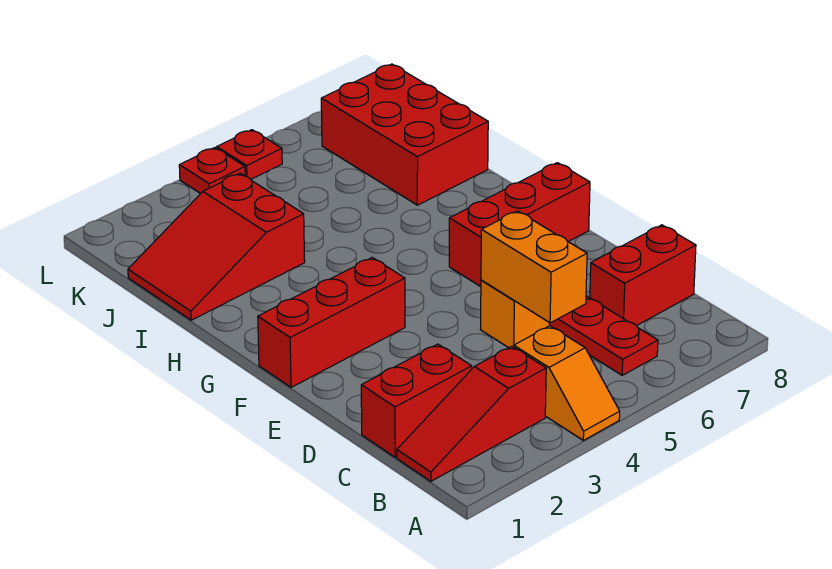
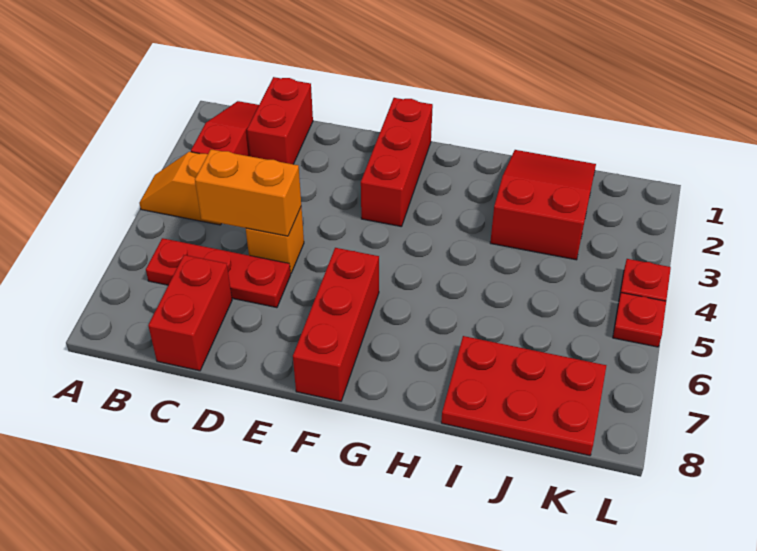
red 2x3 brick [321,64,488,205] -> red 2x3 plate [441,336,606,456]

